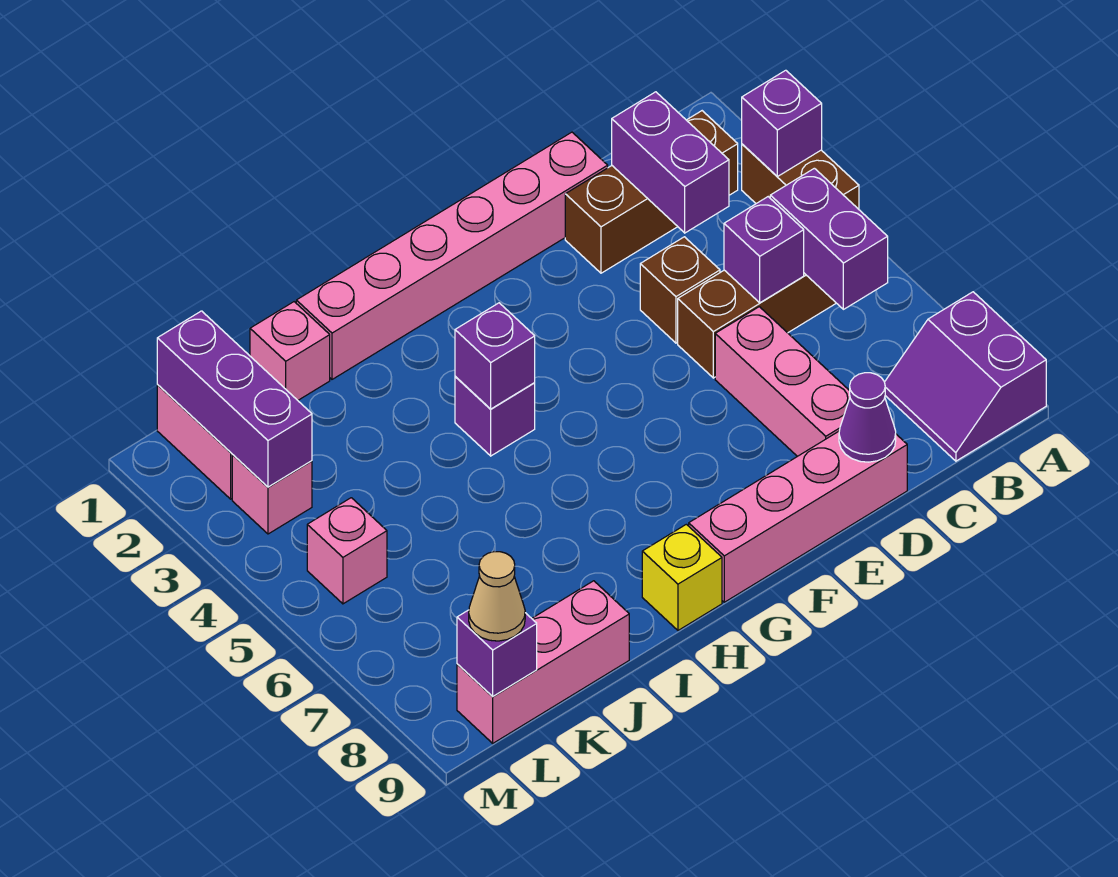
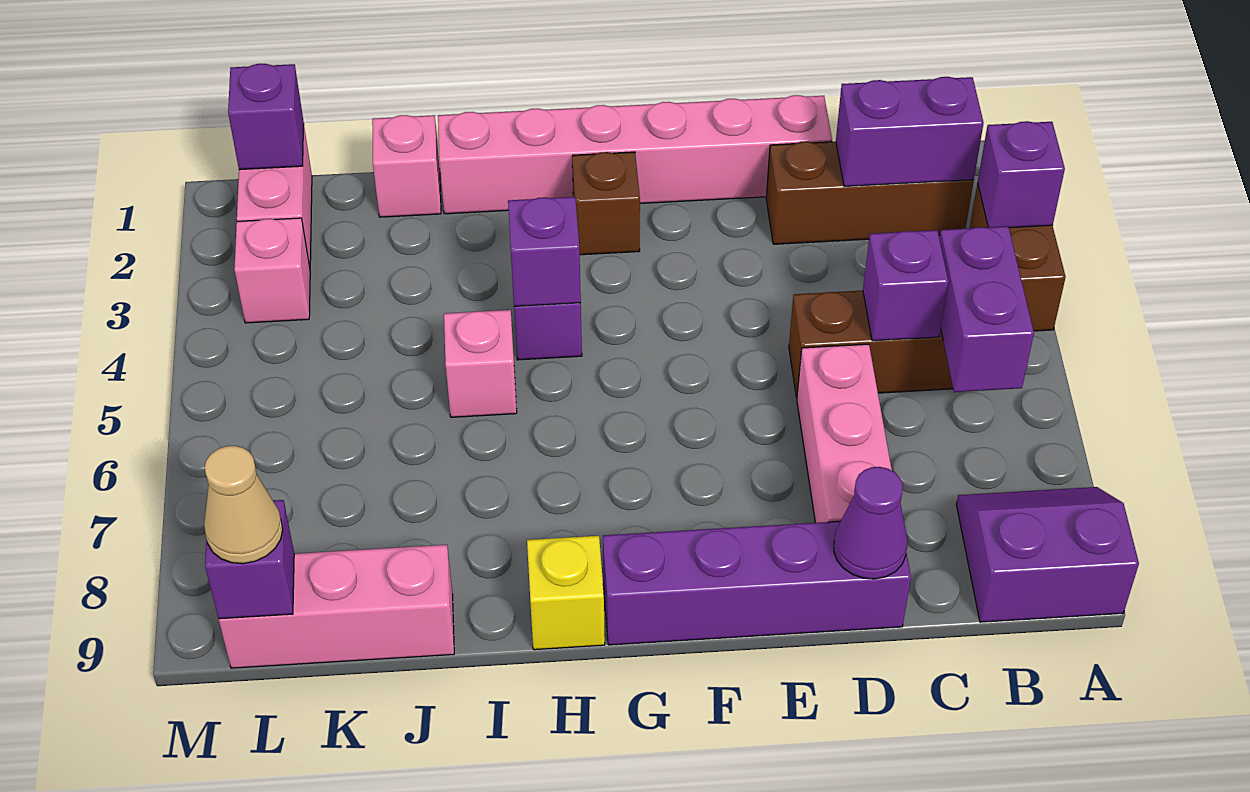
purple 2x2 slope [885,292,1046,461] -> purple 2x2 slope turned to [956,487,1139,622]
purple 1x2 brick [612,92,729,233] -> purple 1x2 brick turned to [836,77,984,186]
brown 1x1 brick [640,237,720,343] -> brown 1x1 brick moved to [572,152,640,255]
pink 1x4 brick [689,431,907,602] -> purple 1x4 brick [603,521,911,645]
purple 1x3 brick [157,311,312,487] -> purple 1x1 brick [228,64,304,170]
pink 1x1 brick [307,498,387,604] -> pink 1x1 brick moved to [444,310,517,417]

